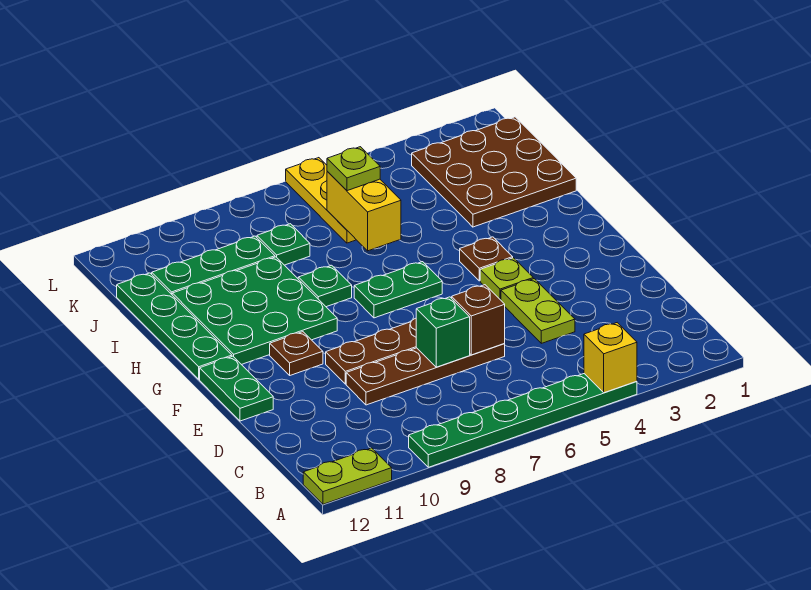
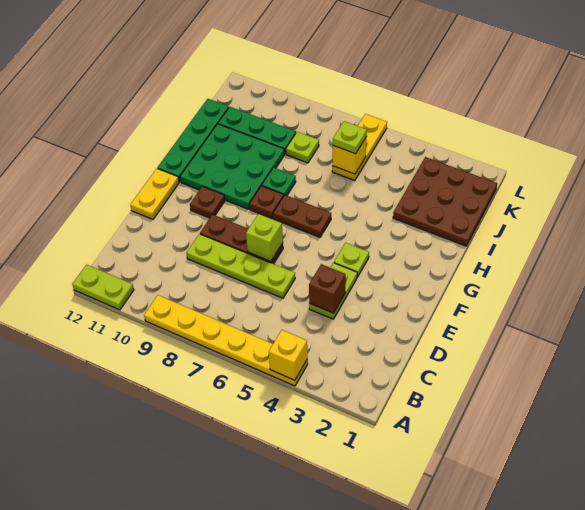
green 1x6 plate [409,374,637,467] -> yellow 1x6 plate [144,295,308,386]
brown 1x4 plate [346,344,505,405] -> lime 1x4 plate [186,234,295,298]
brown 1x1 brick [452,285,505,355] -> brown 1x1 brick moved to [309,264,346,313]
green 1x1 brick [416,297,470,367] -> none
none -> lime 1x1 brick [246,214,283,261]
green 1x2 plate [200,356,273,421] -> yellow 1x2 plate [130,168,179,219]
brown 1x1 plate [460,237,513,281] -> brown 1x1 plate moved to [249,186,284,219]
green 1x2 plate [354,262,442,318] -> brown 1x2 plate [273,195,331,237]
yellow 1x2 brick [327,172,401,251] -> yellow 1x1 brick [332,138,366,174]
green 1x1 plate [257,224,310,265] -> lime 1x1 plate [286,132,319,163]

